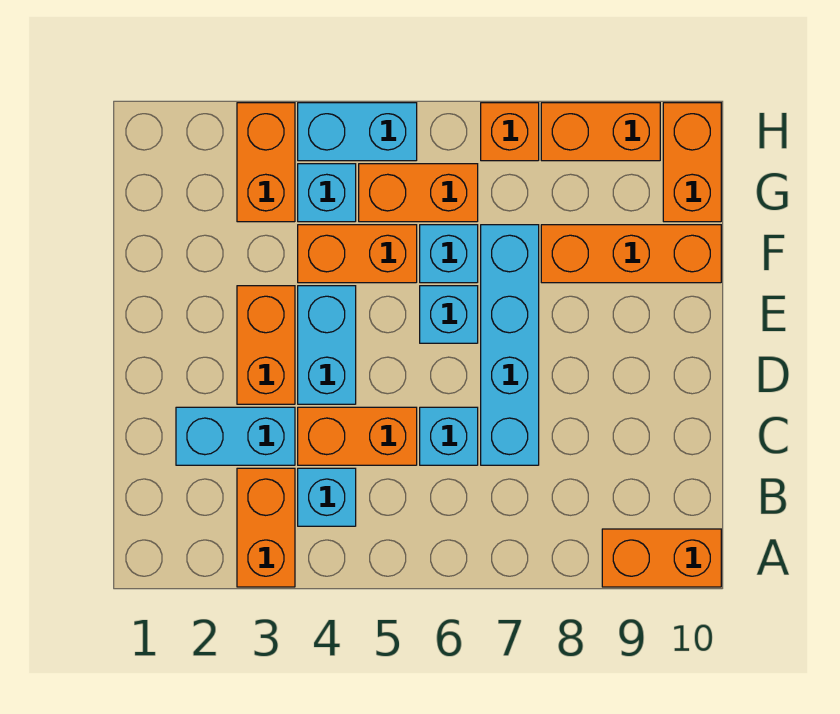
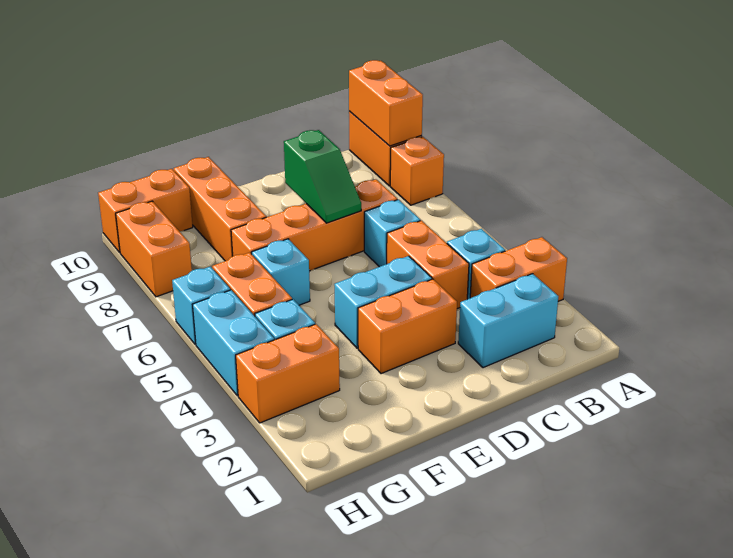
cyan 1x2 brick [176,407,295,465] -> cyan 1x2 brick turned to [458,274,558,368]
cyan 1x4 brick [481,225,539,465] -> orange 1x4 brick [231,179,397,271]
none -> green 1x2 slope [284,130,361,223]
cyan 1x1 brick [420,286,478,343] -> cyan 1x1 brick moved to [172,267,230,344]
orange 1x2 brick [298,225,417,283] -> orange 1x2 brick moved to [349,60,423,146]
orange 1x1 brick [481,103,539,161] -> orange 1x1 brick moved to [390,137,444,205]

